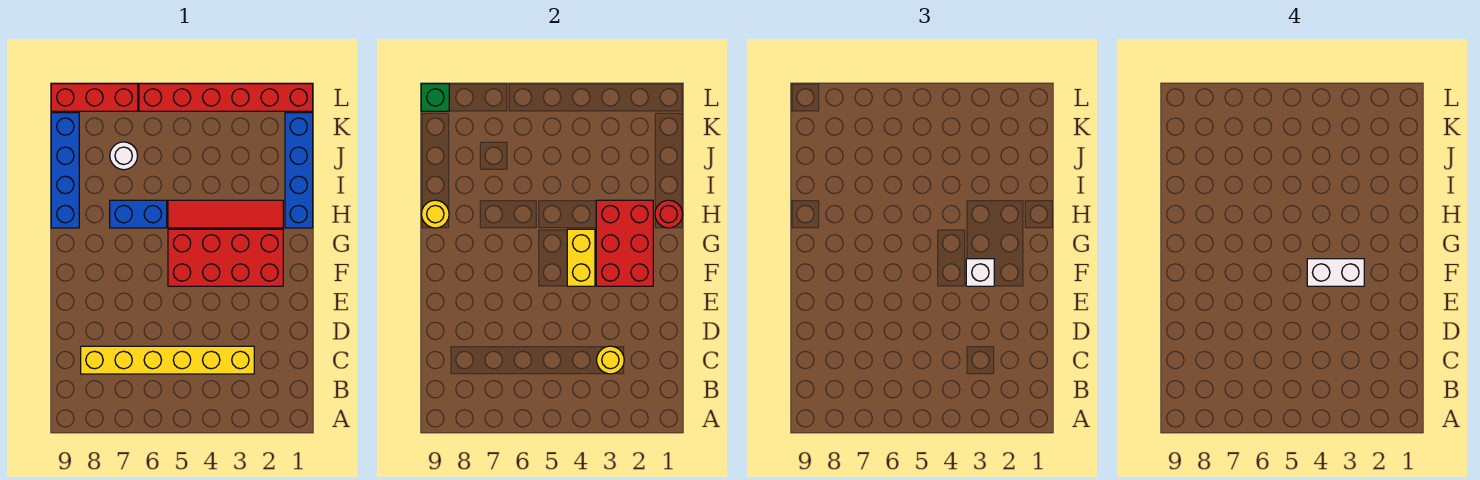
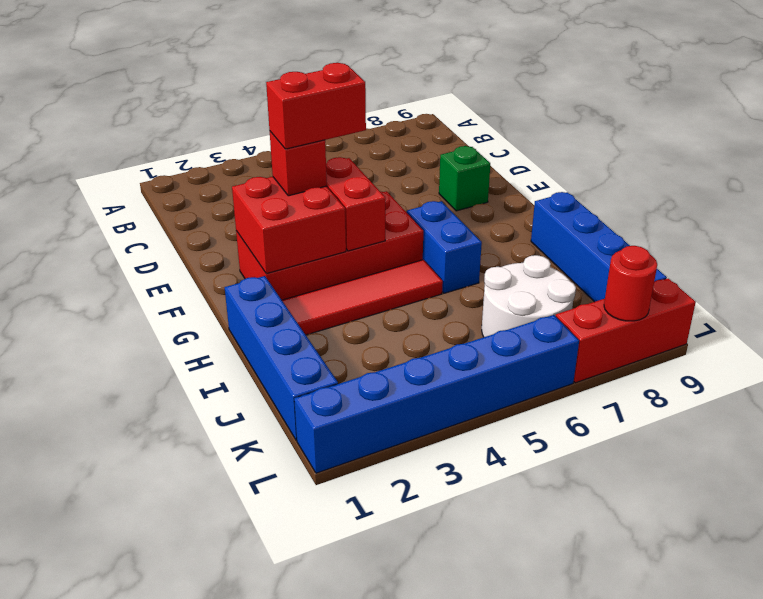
yellow 1x6 brick [81,346,254,374] -> none
yellow 1x1 round brick [597,346,624,374] -> none
red 2x3 brick [596,200,653,286] -> red 2x2 brick [232,177,346,274]
white 1x1 brick [966,259,994,286] -> red 1x1 brick [270,131,327,196]
white 1x2 brick [1307,259,1364,286] -> red 1x2 brick [266,63,366,149]
yellow 1x2 brick [567,229,595,286] -> red 1x2 brick [326,157,385,251]
red 1x1 round brick [655,200,683,228] -> red 1x1 round brick moved to [604,246,657,321]
blue 1x2 brick [110,200,167,228] -> blue 1x2 brick turned to [407,201,482,293]
yellow 1x1 round brick [421,200,449,228] -> none
white 1x1 round brick [110,142,138,170] -> white 2x2 round brick [482,255,576,337]
red 1x6 brick [139,84,313,111] -> blue 1x6 brick [294,315,579,473]
green 1x1 brick [421,84,449,111] -> green 1x1 brick moved to [439,146,490,211]

